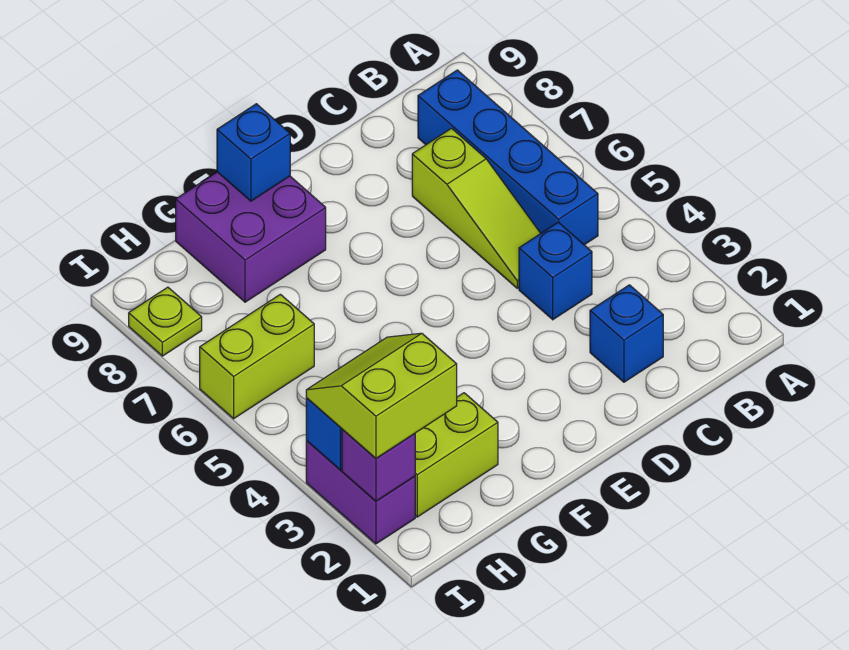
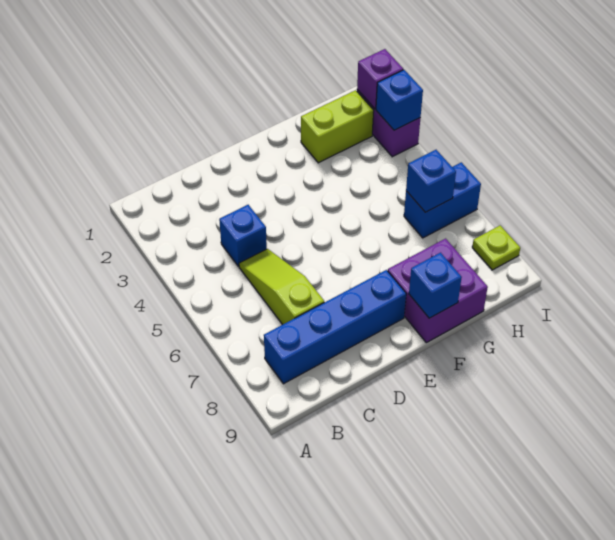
blue 1x4 brick [418,70,598,245] -> blue 1x4 brick turned to [264,270,406,384]
blue 1x1 brick [590,285,663,382] -> blue 1x1 brick moved to [406,150,456,212]
lime 2x2 slope [306,333,457,458] -> none
lime 1x2 brick [200,294,314,419] -> blue 1x2 brick [404,162,481,238]

